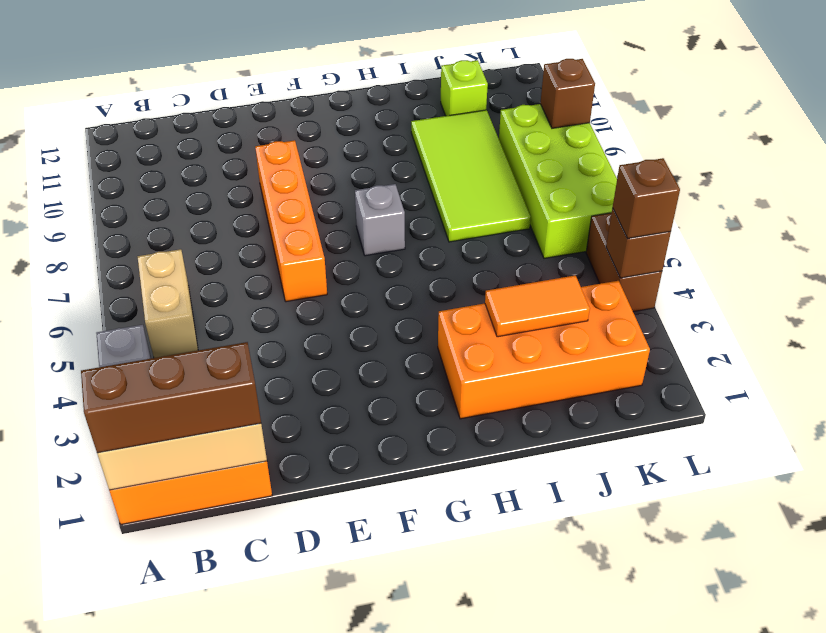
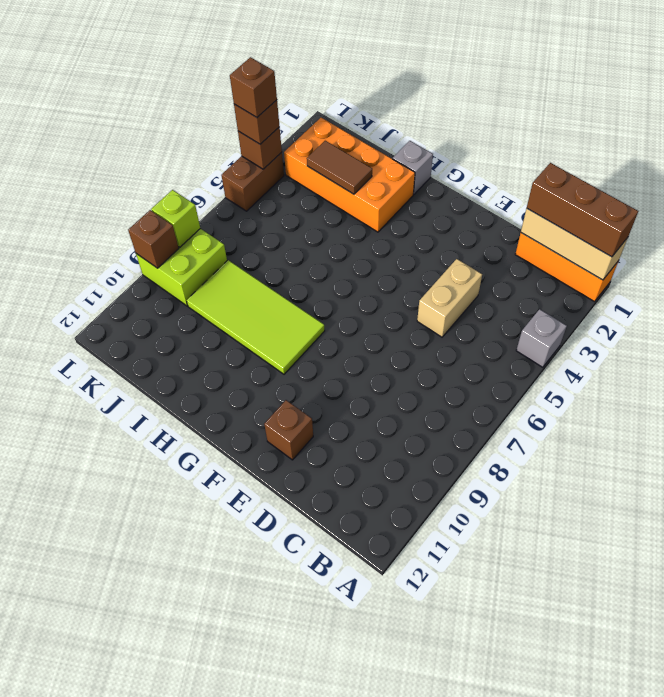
tan 1x2 brick [137,249,198,358] -> tan 1x2 brick moved to [417,259,482,337]
orange 1x4 brick [255,140,327,302] -> none
none -> brown 1x1 brick [264,400,313,460]
grey 1x1 brick [355,184,405,256] -> grey 1x1 brick moved to [393,141,433,194]
orange 1x2 tile [485,275,590,337] -> brown 1x2 tile [307,141,372,194]
lime 2x4 tile [411,110,531,242] -> lime 2x4 tile turned to [187,260,325,374]
lime 1x1 brick [441,60,488,116] -> lime 1x1 brick moved to [151,190,200,247]
lime 2x4 brick [499,104,617,258] -> lime 2x2 brick [136,229,227,306]
none -> brown 1x1 brick [230,57,277,117]

